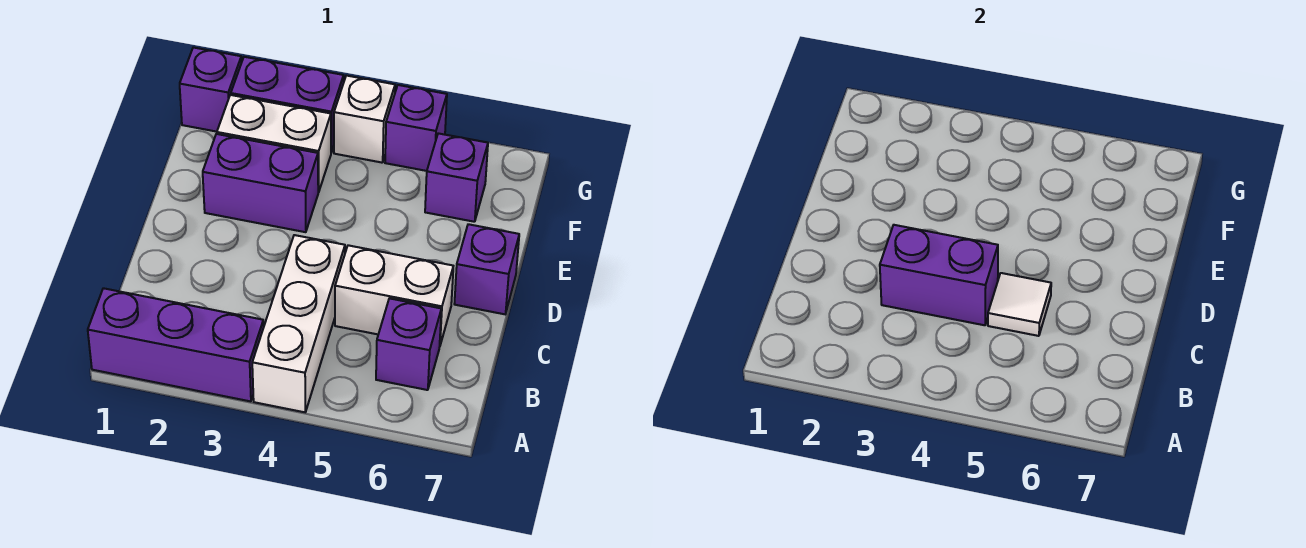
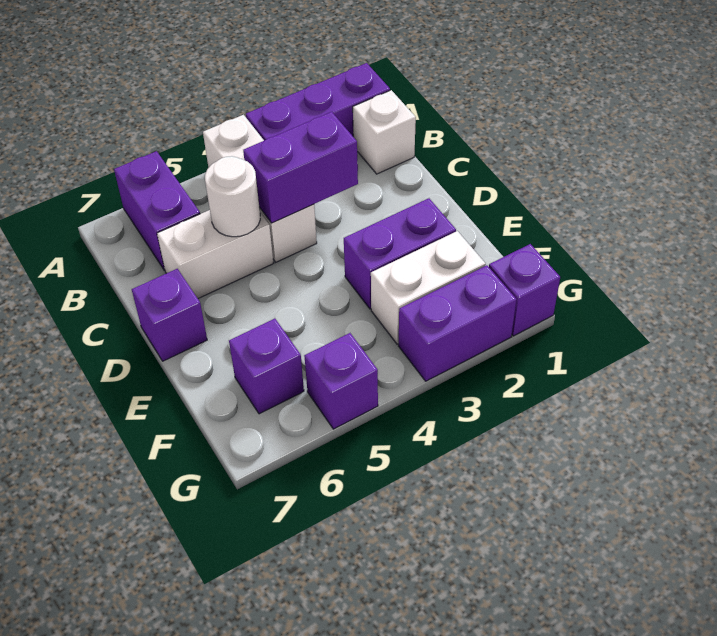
purple 1x1 brick [376,298,441,390] -> purple 1x2 brick [114,151,200,270]
white 1x1 tile [988,273,1051,336] -> white 1x1 round brick [205,156,260,237]
white 1x1 brick [334,76,395,163] -> white 1x1 brick moved to [353,90,416,174]

